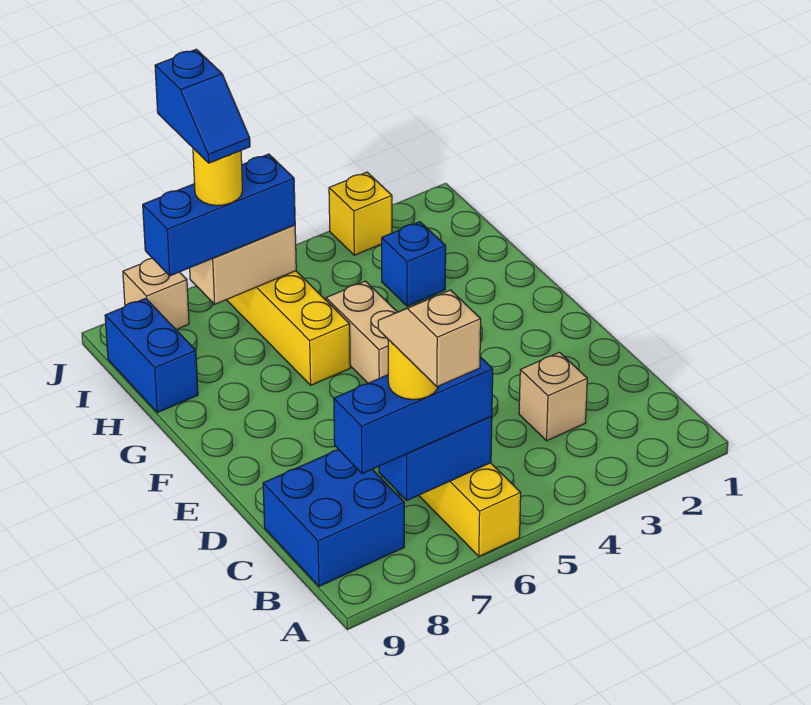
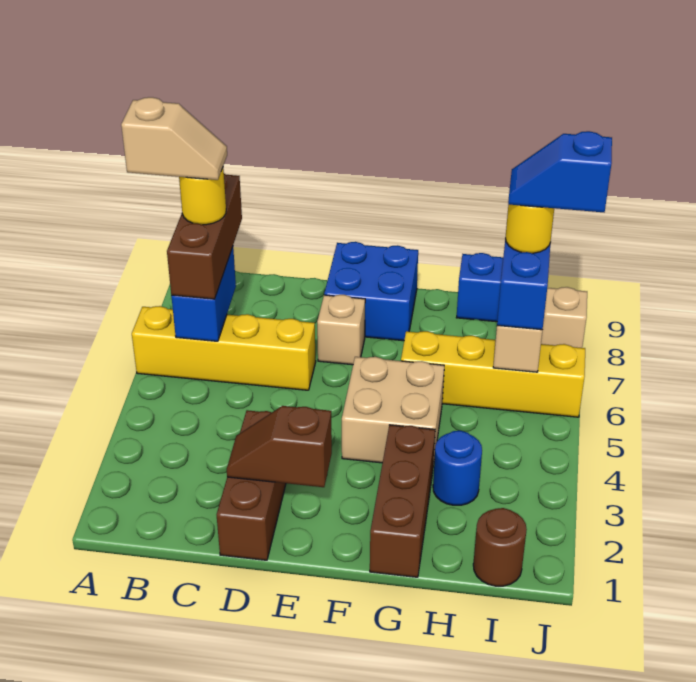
blue 1x3 brick [334,357,493,474] -> brown 1x3 brick [167,174,242,299]
blue 2x2 brick [263,450,404,586] -> blue 2x2 brick moved to [324,242,418,341]
tan 1x1 brick [519,352,587,441] -> tan 1x1 brick moved to [317,295,365,365]
none -> brown 1x3 brick [217,410,286,560]
none -> brown 1x2 slope [227,406,332,487]
tan 1x2 brick [326,281,397,383] -> tan 2x2 brick [342,357,444,466]
none -> brown 1x3 brick [370,425,435,577]
blue 1x1 brick [382,222,446,306] -> blue 1x1 round brick [433,431,482,505]
none -> brown 1x1 round brick [473,508,527,586]
yellow 1x1 brick [329,172,392,255] -> none

